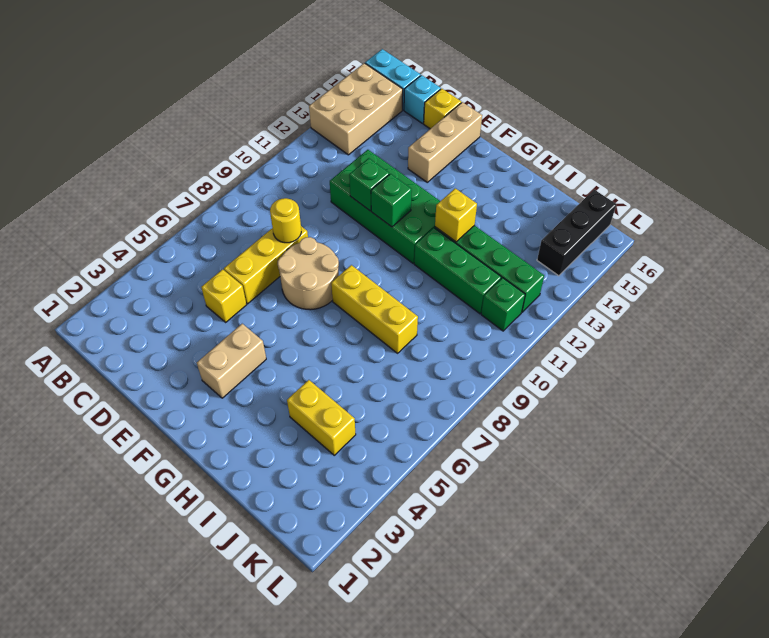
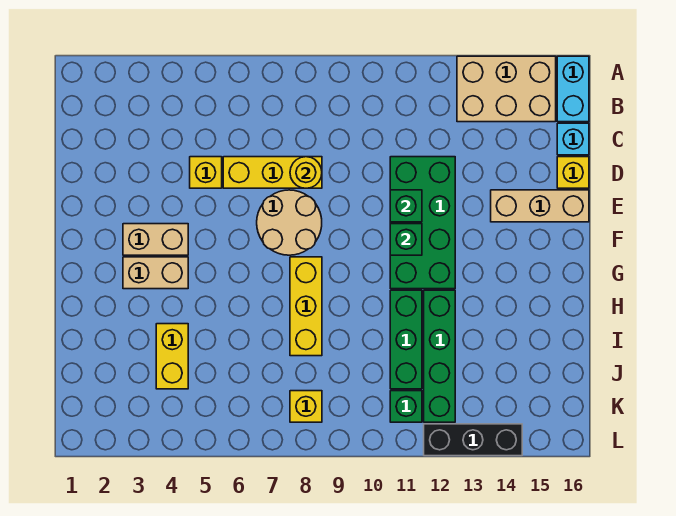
none -> tan 1x2 brick [123,257,188,289]
yellow 1x1 brick [435,188,477,242] -> yellow 1x1 brick moved to [290,391,322,422]
black 1x3 brick [537,190,616,276] -> black 1x3 brick moved to [424,424,522,456]

